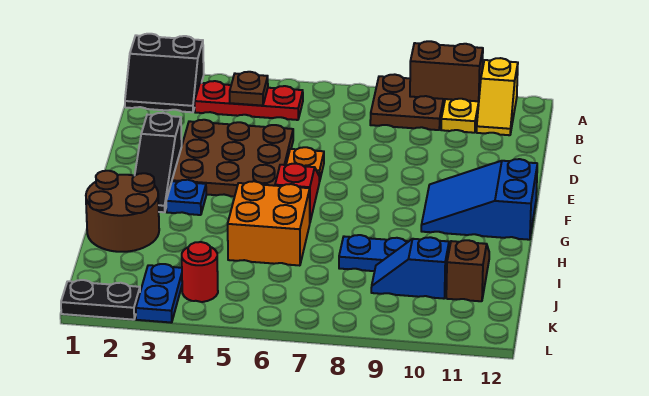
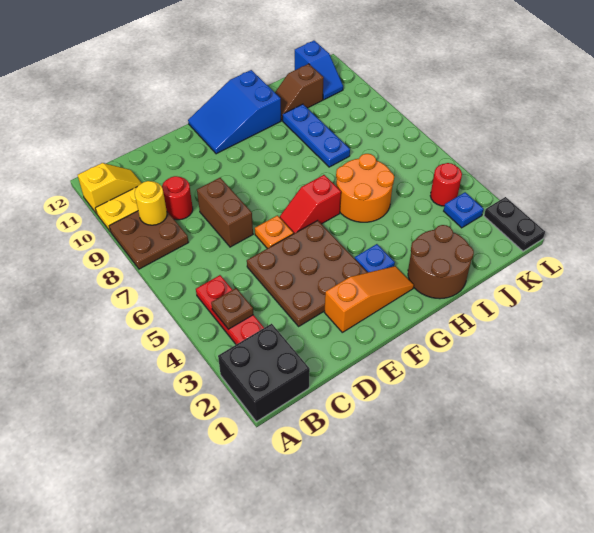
black 2x2 slope [125,34,204,112] -> black 2x2 brick [218,324,310,422]
brown 1x2 brick [410,41,483,101] -> brown 1x2 brick moved to [197,178,253,247]
none -> yellow 1x1 round brick [135,181,167,225]
none -> red 1x1 round brick [162,176,193,220]
black 1x3 slope [135,113,182,212] -> orange 1x3 slope [324,266,414,332]
blue 2x3 slope [421,159,537,240] -> blue 2x3 slope turned to [188,70,281,154]
orange 2x2 brick [228,181,310,266] -> orange 2x2 round brick [336,154,394,222]
blue 1x2 slope [371,237,449,299] -> blue 1x2 slope moved to [295,41,343,100]
blue 1x2 plate [136,264,182,323] -> blue 1x1 plate [444,192,484,228]

